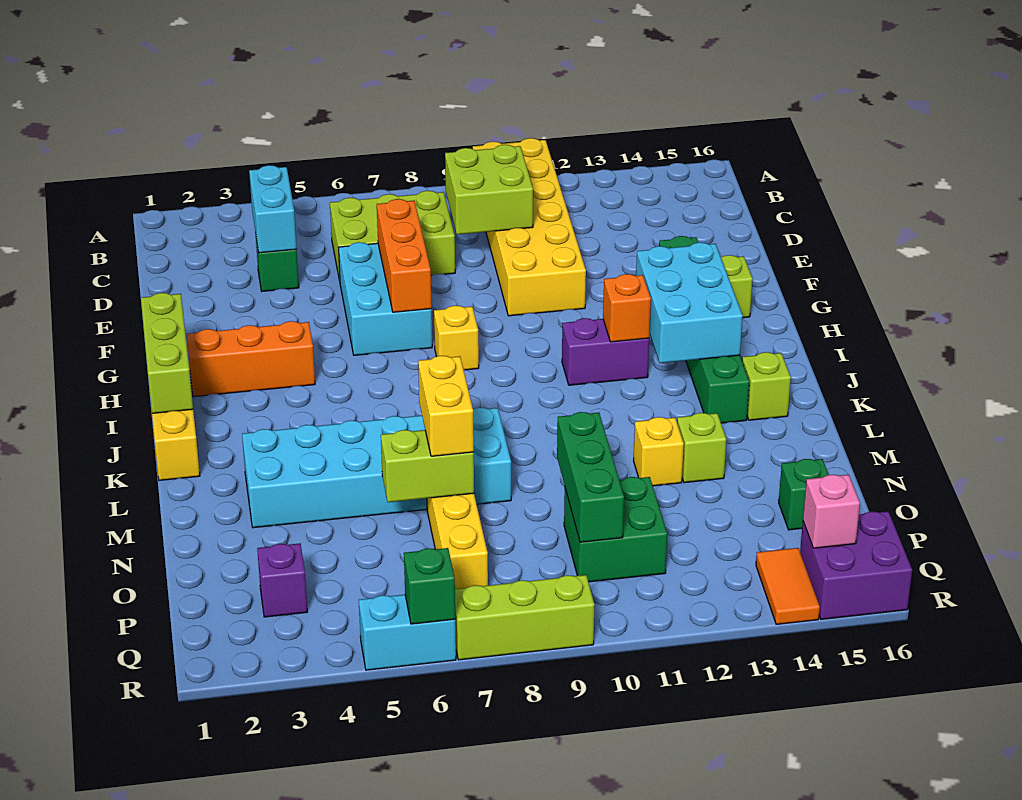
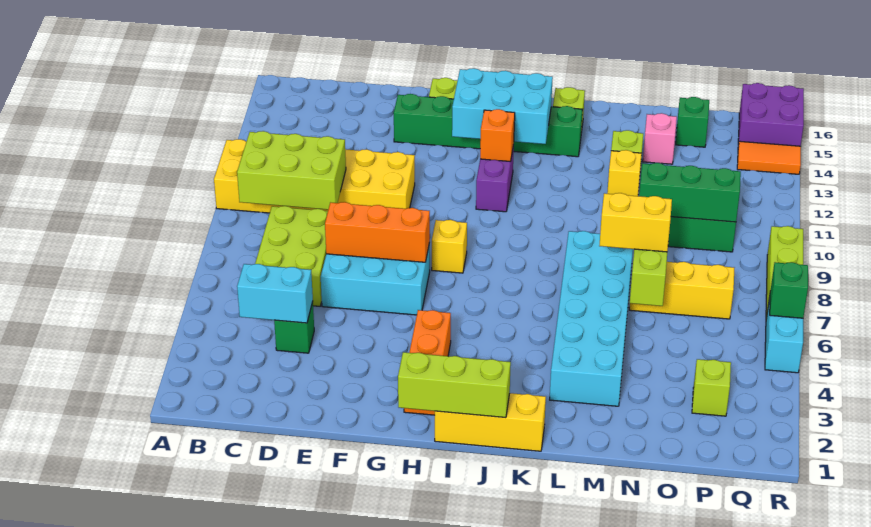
lime 2x2 brick [445,145,533,235] -> lime 2x3 brick [237,131,346,210]
purple 1x1 brick [257,543,307,617] -> lime 1x1 brick [692,359,731,416]
pink 1x1 brick [803,475,860,548] -> pink 1x1 brick moved to [643,113,677,164]

